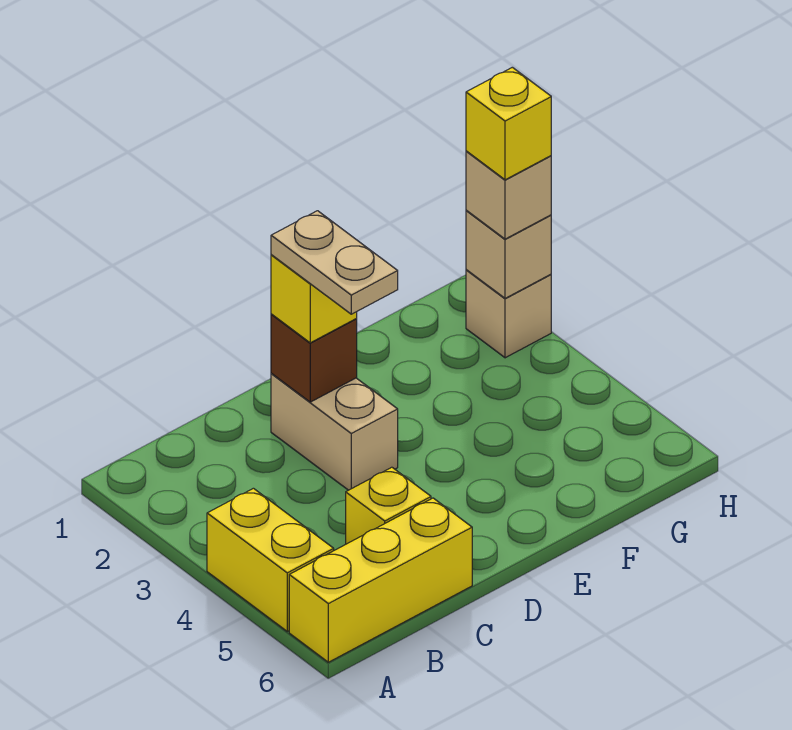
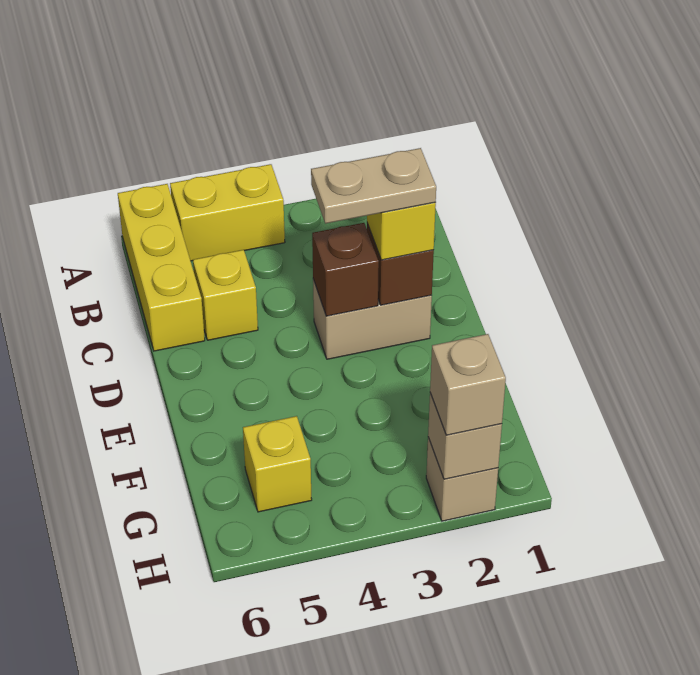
none -> brown 1x1 brick [312,223,379,316]
yellow 1x1 brick [466,67,551,180] -> yellow 1x1 brick moved to [243,416,312,512]

